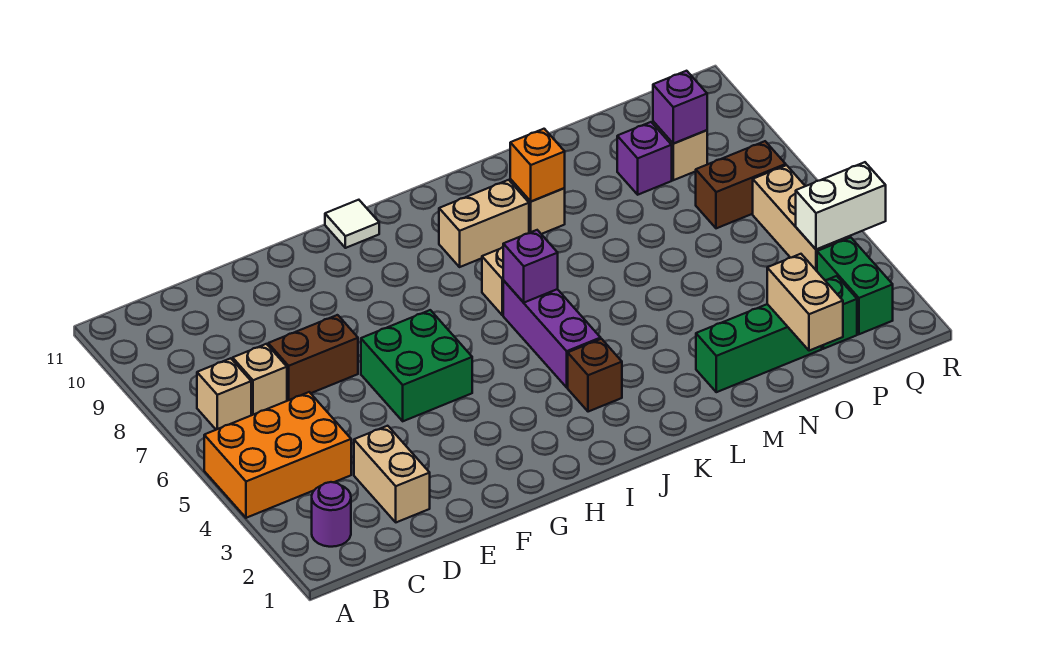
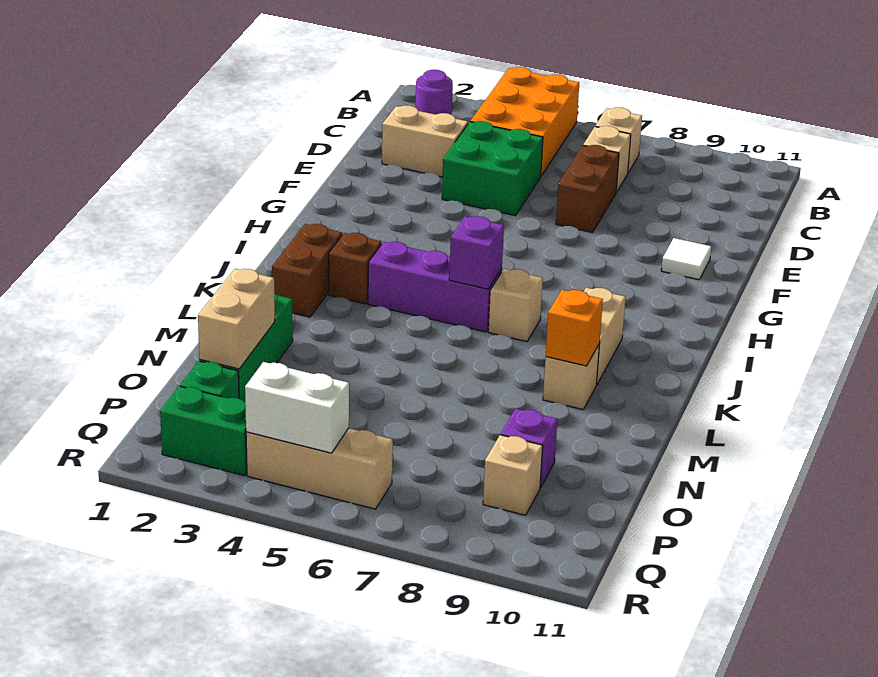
green 2x2 brick [361,310,472,421] -> green 2x2 brick moved to [442,121,543,216]
white 1x1 tile [325,200,379,248] -> white 1x1 tile moved to [661,238,711,280]
tan 1x2 brick [767,254,843,351] -> tan 1x2 brick turned to [198,269,275,369]
brown 1x2 brick [696,141,786,228] -> brown 1x2 brick moved to [272,224,342,317]
purple 1x1 brick [653,71,707,143] -> none
white 1x2 brick [796,162,886,250] -> white 1x2 brick turned to [245,362,349,453]

